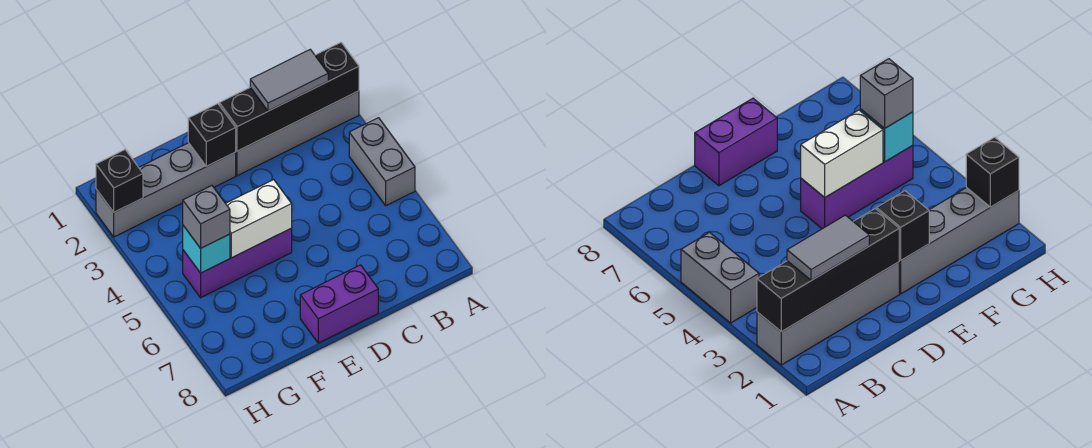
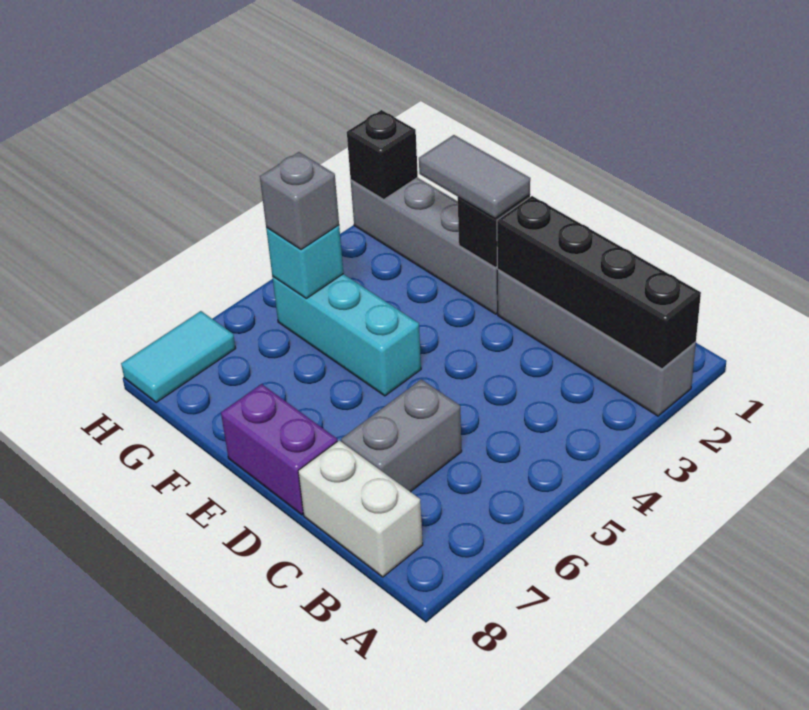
grey 1x2 brick [349,118,415,206] -> grey 1x2 brick moved to [341,379,462,492]
grey 1x2 tile [250,49,328,111] -> grey 1x2 tile moved to [419,135,530,218]
purple 1x3 brick [183,228,292,298] -> cyan 1x3 brick [272,274,421,396]
white 1x2 brick [226,180,292,258] -> white 1x2 brick moved to [298,440,423,577]
none -> cyan 1x2 tile [121,311,236,403]

